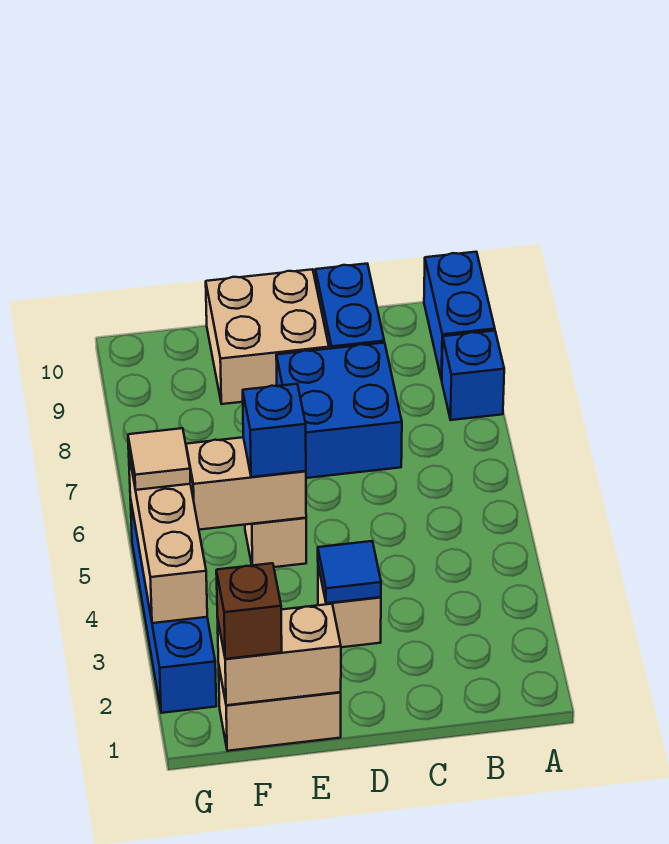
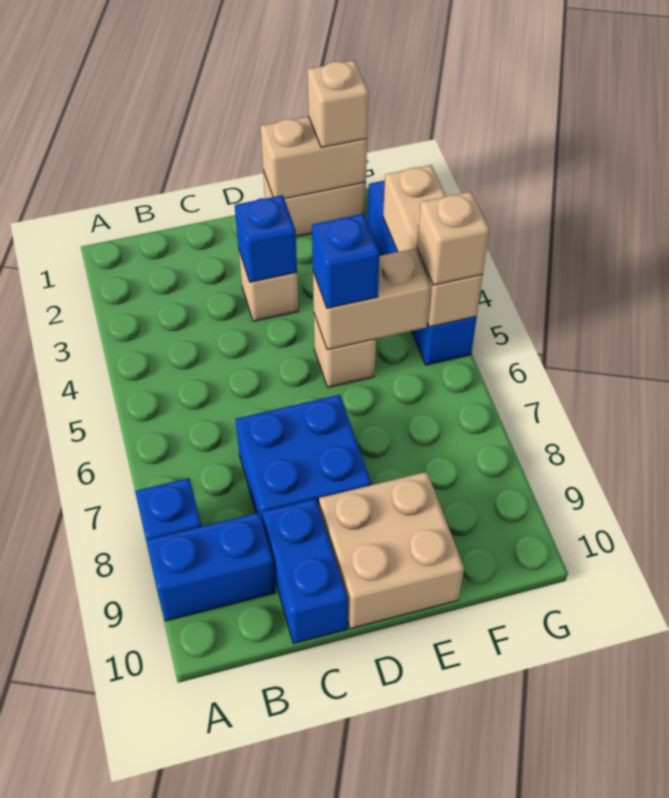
blue 1x2 brick [424,252,495,380] -> blue 1x2 brick turned to [146,513,276,621]
blue 1x1 tile [318,541,381,603] -> blue 1x1 brick [235,195,297,282]
brown 1x1 brick [216,563,282,659] -> tan 1x1 brick [307,60,369,147]
tan 1x1 tile [128,428,191,490] -> tan 1x1 brick [417,192,489,285]

